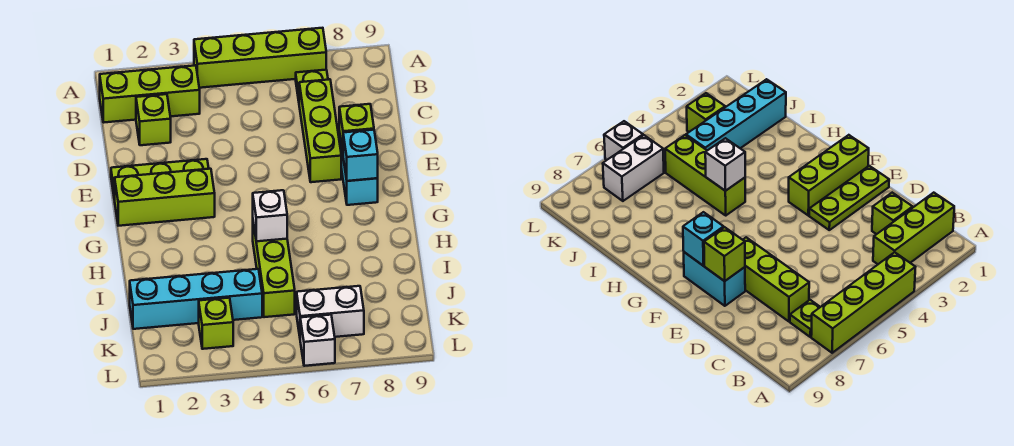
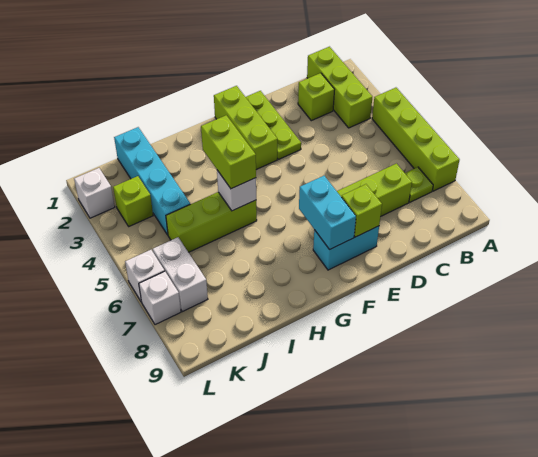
cyan 1x1 brick [343,130,378,181] -> cyan 1x2 brick [299,176,356,250]
none -> lime 1x2 brick [201,115,256,189]
none -> white 1x1 brick [74,168,115,218]
none -> white 1x1 brick [139,271,181,325]

